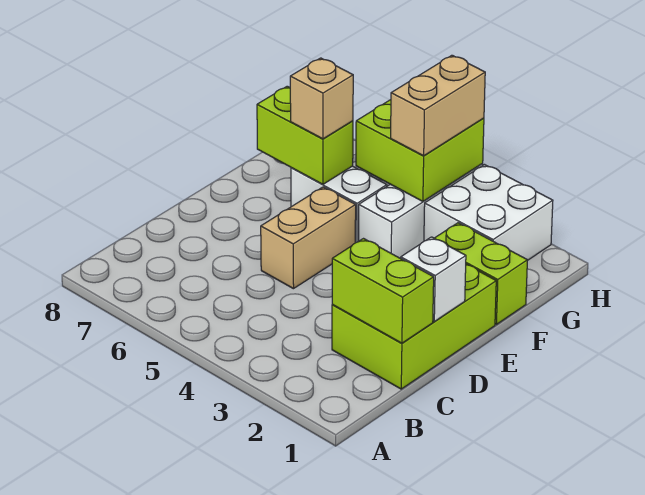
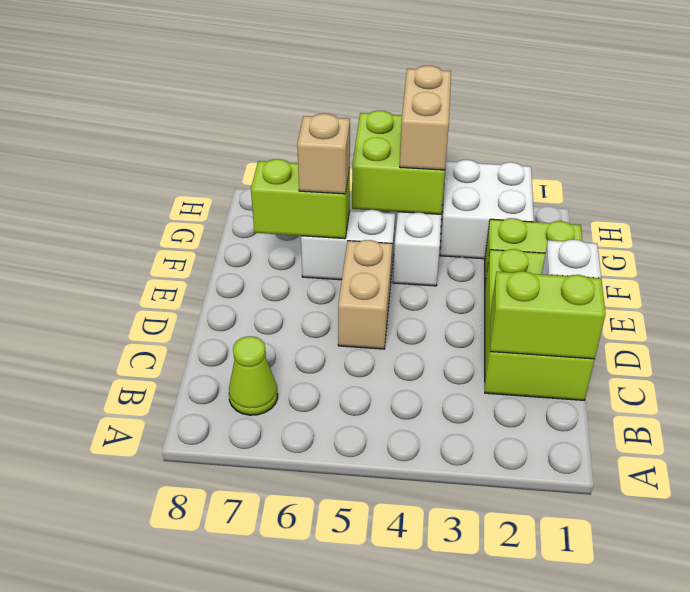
none -> lime 1x1 cone [229,336,278,415]

